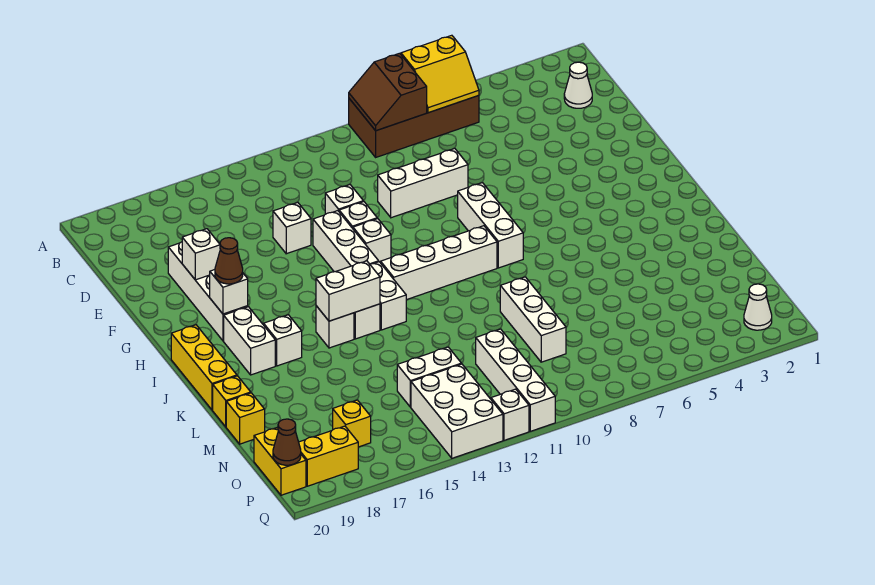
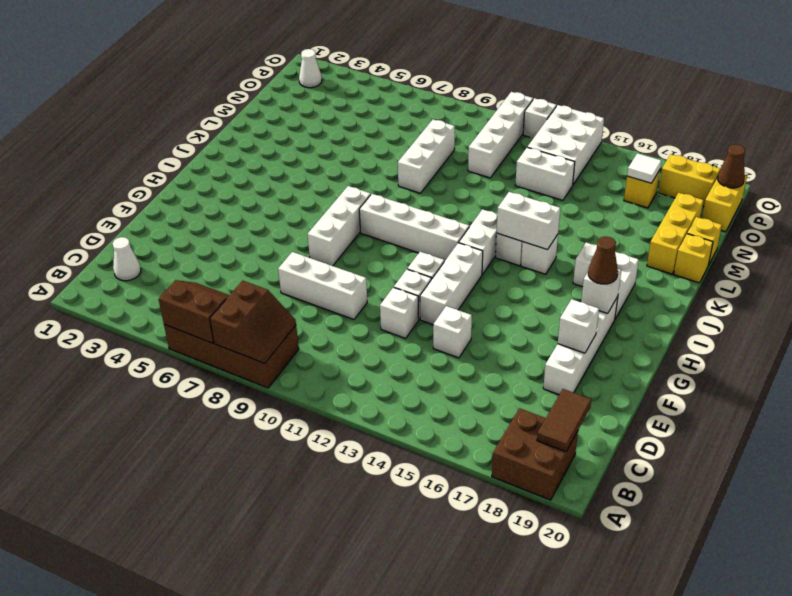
yellow 2x2 slope [401,35,479,113] -> brown 2x2 slope [159,280,229,343]
none -> brown 2x2 brick [492,408,578,500]
none -> brown 1x2 tile [537,389,591,452]
yellow 1x3 brick [171,325,237,410] -> yellow 1x3 brick moved to [647,193,704,274]
none -> white 1x1 tile [627,153,661,183]

